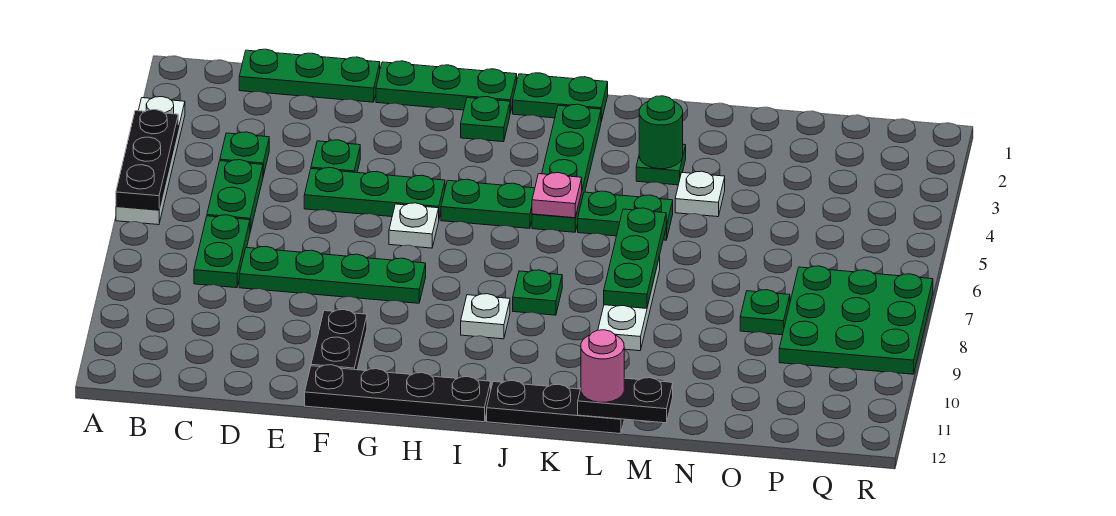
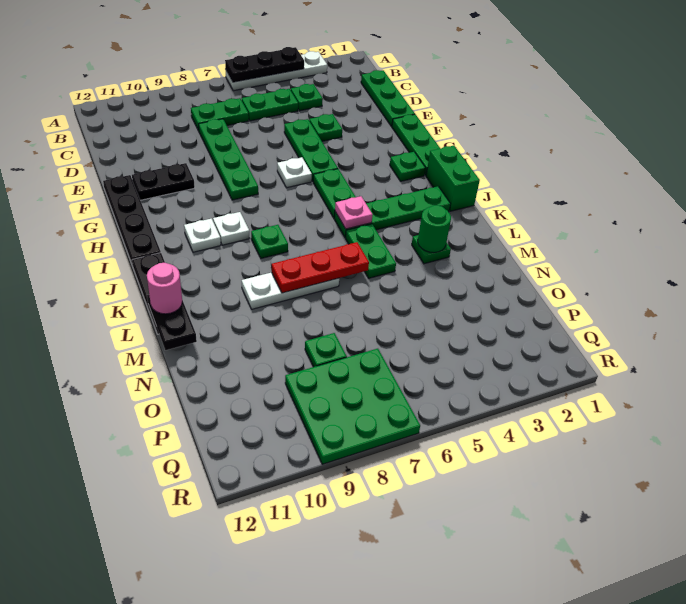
green 1x2 plate [513,73,608,121] -> green 1x2 brick [426,146,480,211]
green 1x3 plate [604,208,666,308] -> red 1x3 plate [272,242,369,293]
white 1x1 plate [675,171,725,217] -> white 1x1 plate moved to [184,219,221,252]

